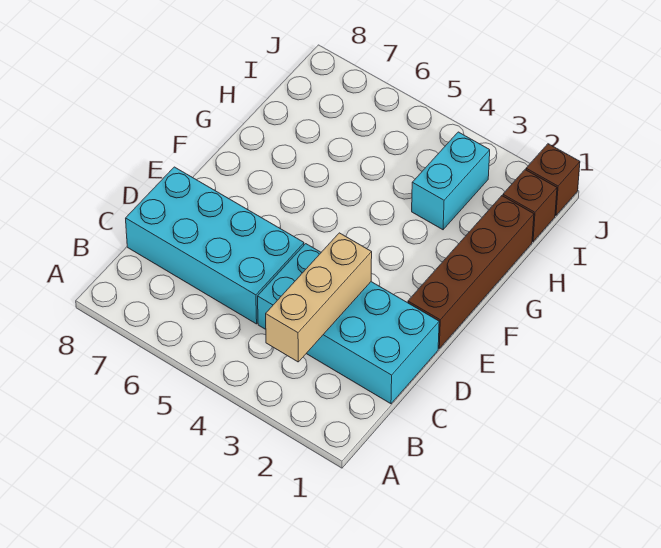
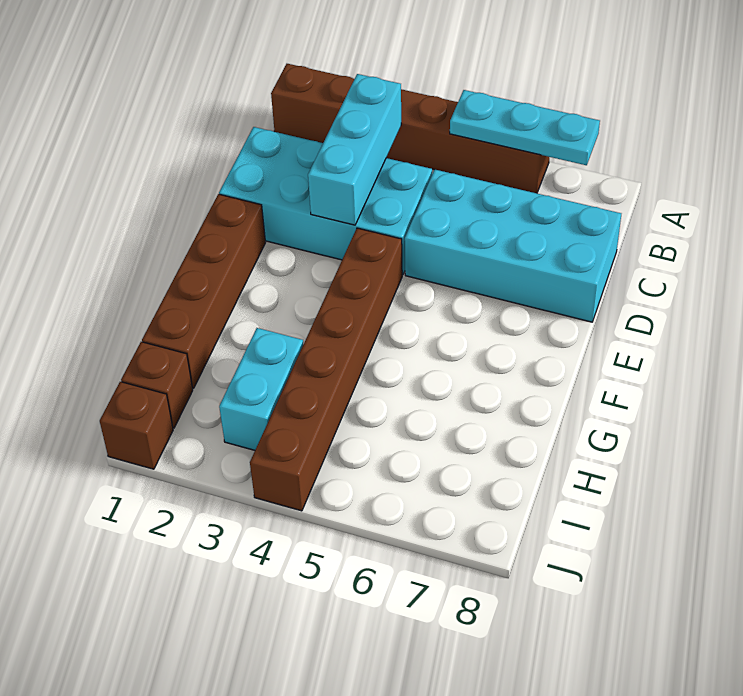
none -> brown 1x6 brick [271,64,549,193]
none -> cyan 1x3 plate [450,90,600,165]
tan 1x3 brick [266,233,372,362] -> cyan 1x3 brick [308,74,401,225]
none -> brown 1x6 brick [250,228,402,511]

